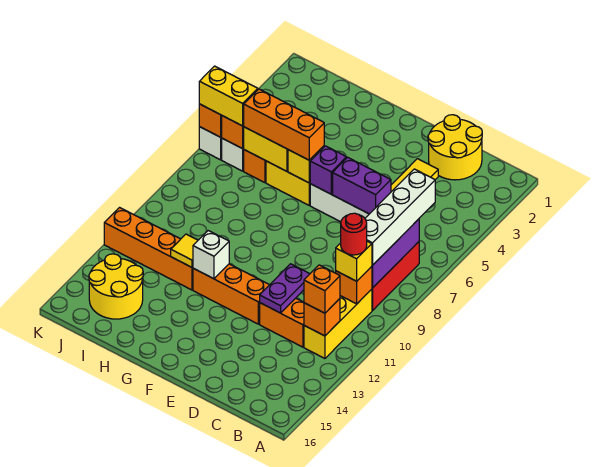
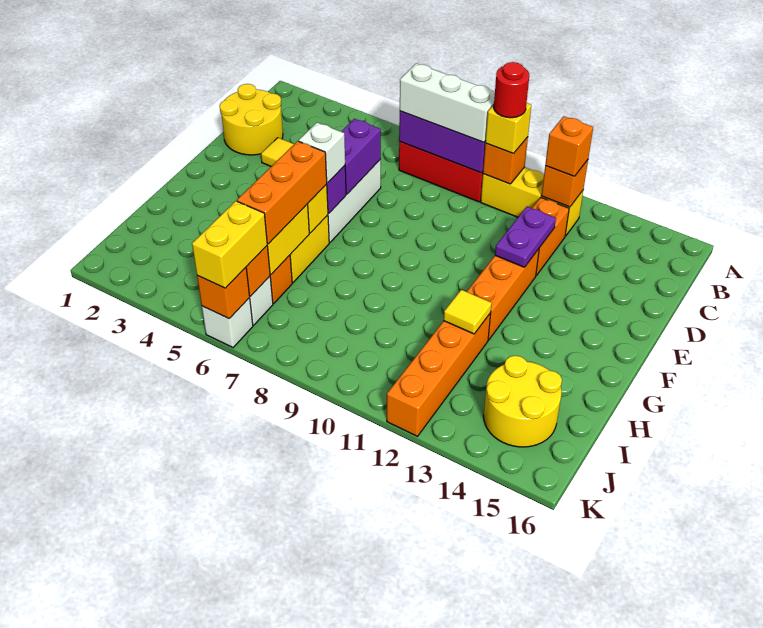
white 1x4 brick [365,169,435,265] -> white 1x3 brick [400,63,495,142]
purple 1x2 plate [260,264,309,313] -> purple 1x2 plate turned to [495,207,556,267]
white 1x1 brick [193,231,229,279] -> white 1x1 brick moved to [299,123,345,183]

